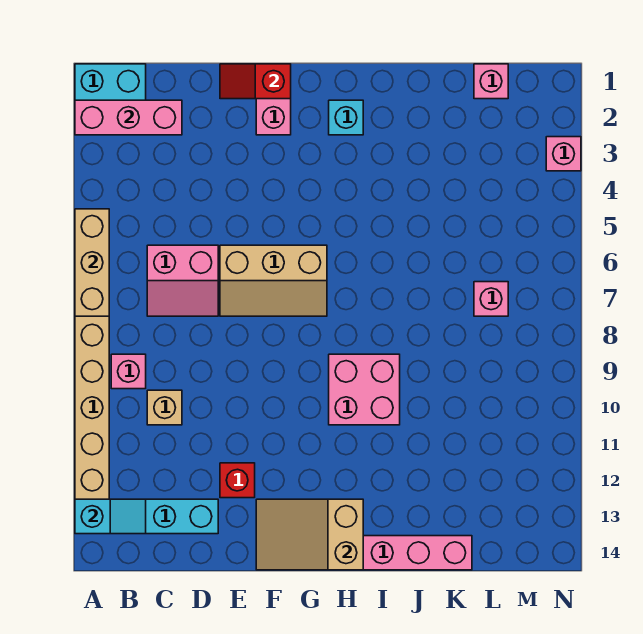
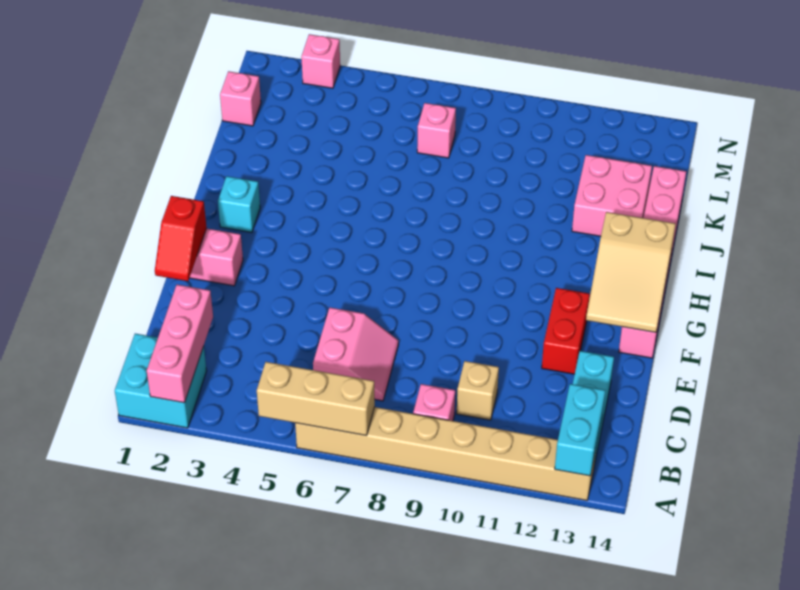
cyan 1x2 slope [75,499,146,534] -> cyan 1x2 brick [555,384,605,476]
tan 2x3 slope [220,245,327,316] -> none
red 1x1 brick [220,463,255,498] -> red 1x2 brick [542,288,590,374]
pink 2x2 brick [329,354,400,425] -> pink 2x2 brick moved to [572,155,652,236]

